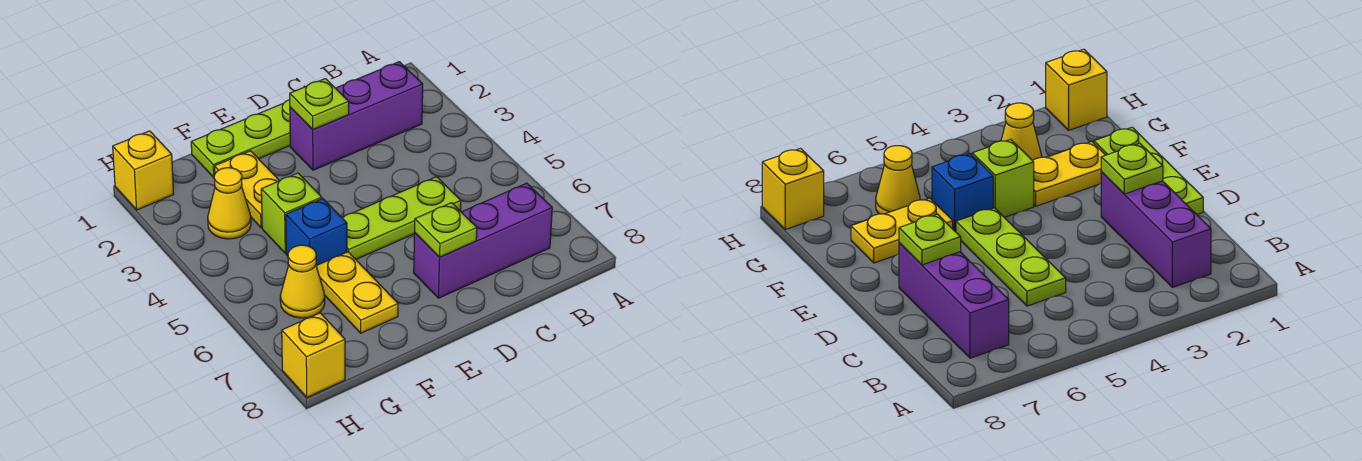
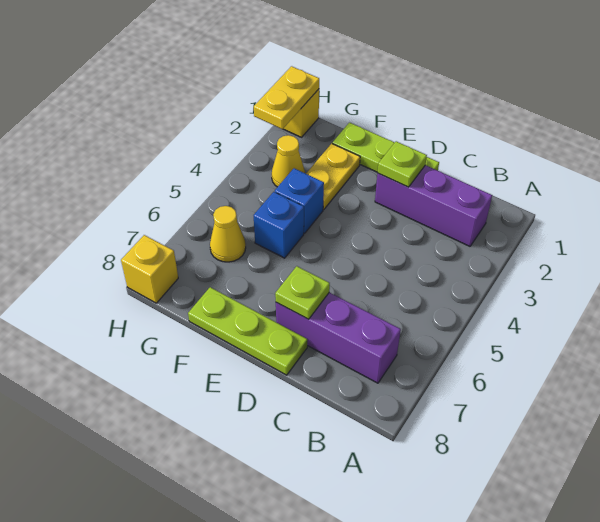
lime 1x3 plate [342,177,461,259] -> lime 1x3 plate moved to [188,287,308,375]
lime 1x1 brick [261,173,322,253] -> blue 1x1 brick [275,168,324,233]
yellow 1x2 plate [316,252,398,333] -> yellow 1x2 plate moved to [254,66,319,129]

